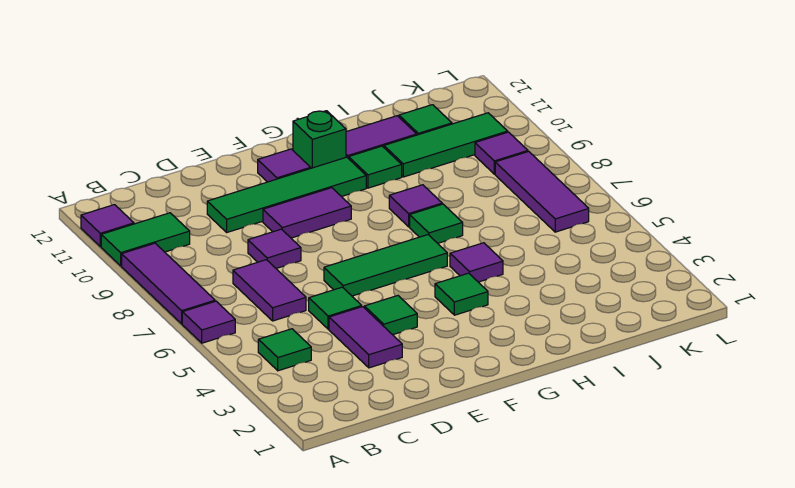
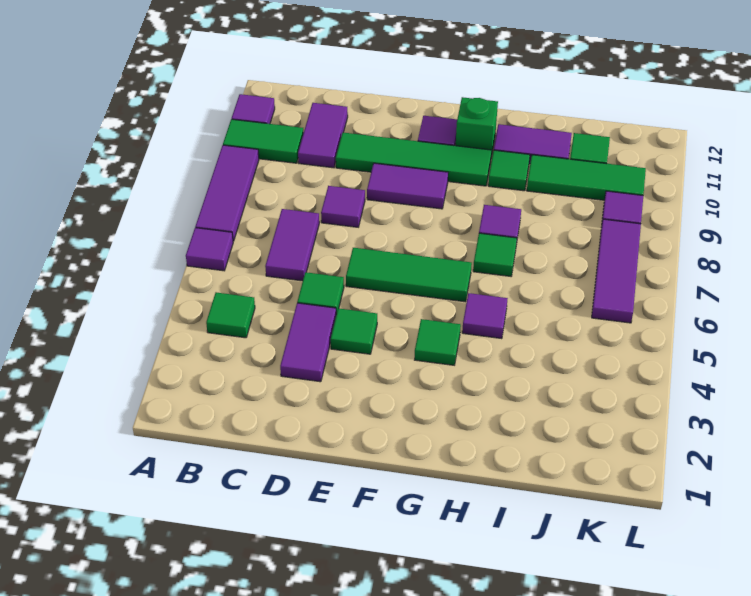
none -> purple 1x2 tile [298,103,348,168]

